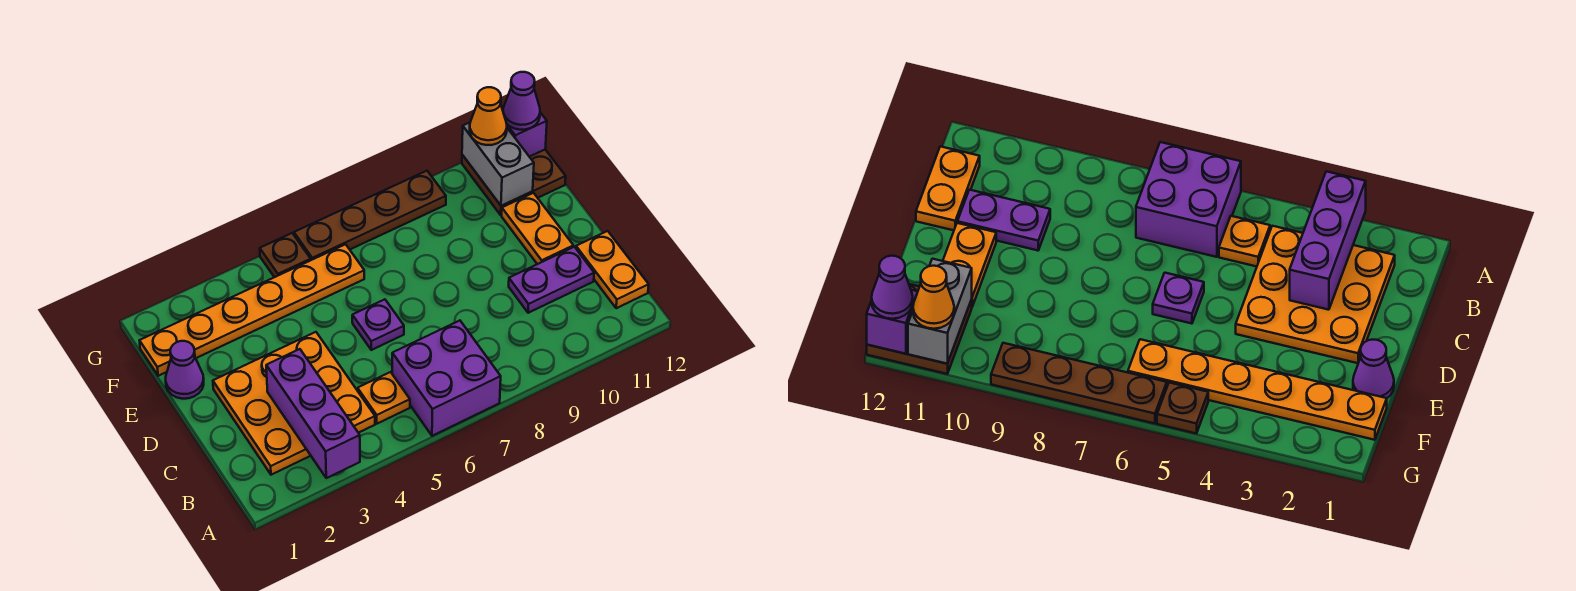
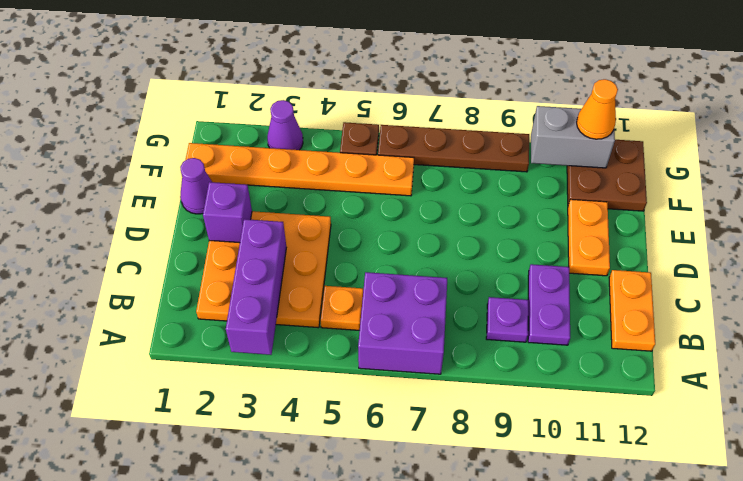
purple 1x2 plate [509,247,594,313] -> purple 1x2 plate turned to [528,264,570,345]
purple 1x1 plate [352,299,404,350] -> purple 1x1 plate moved to [486,297,528,342]
grey 1x2 brick [462,123,534,206] -> grey 1x2 brick turned to [531,106,615,168]
purple 1x1 brick [502,107,547,157] -> purple 1x1 brick moved to [203,182,252,243]
purple 1x1 cone [503,72,540,130] -> purple 1x1 cone moved to [267,100,303,150]

